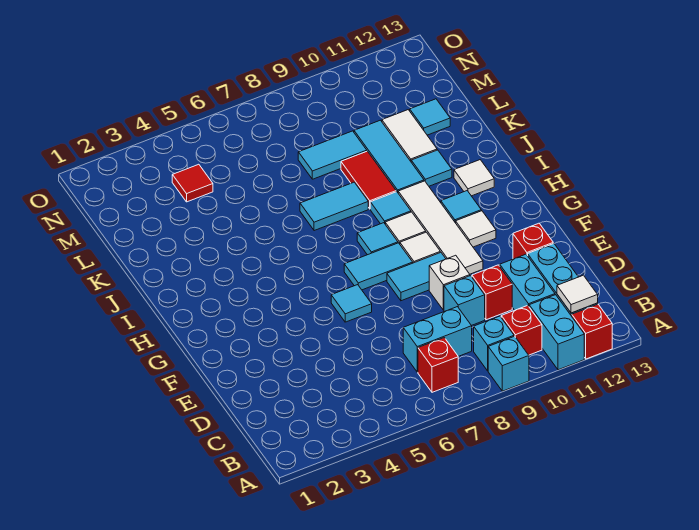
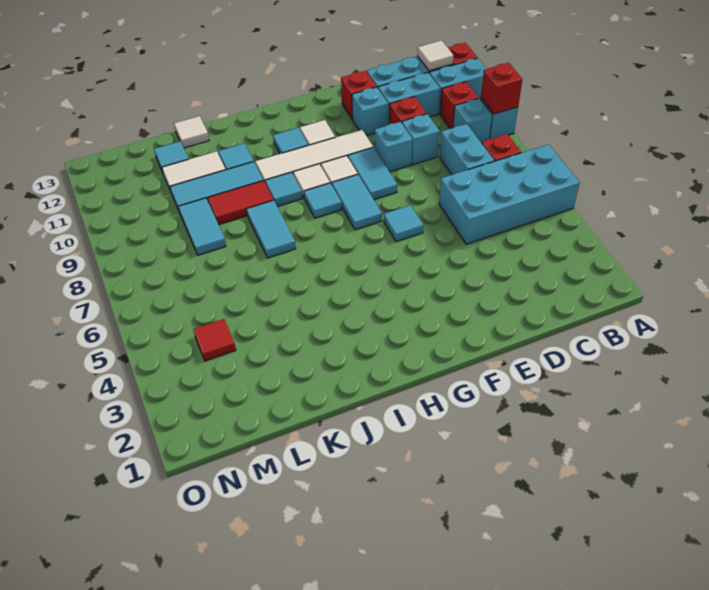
none -> cyan 2x4 brick [439,144,580,244]
none -> red 1x1 brick [481,63,523,114]
white 1x1 brick [429,255,470,310] -> cyan 1x1 brick [375,122,413,172]
none -> cyan 1x1 brick [352,87,388,136]
white 1x1 tile [454,160,494,196] -> white 1x1 tile moved to [174,116,209,148]

